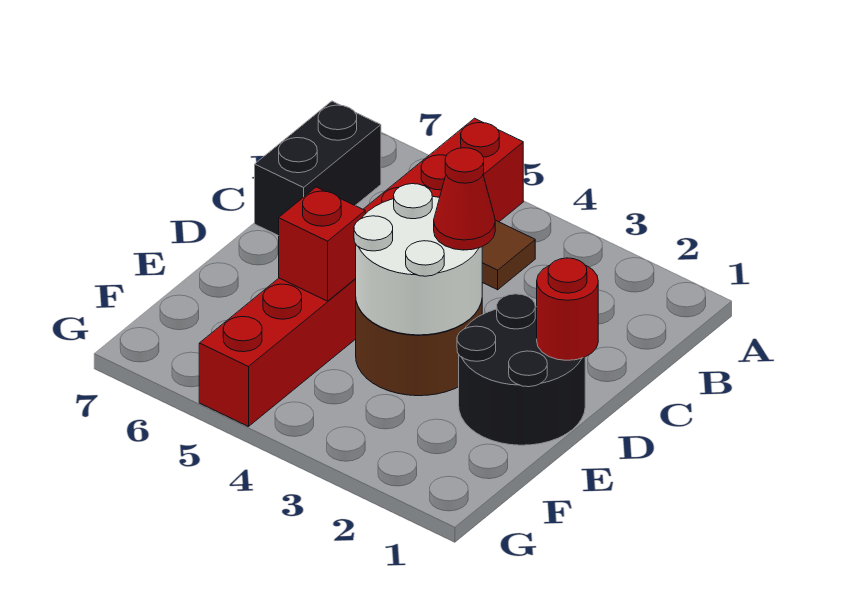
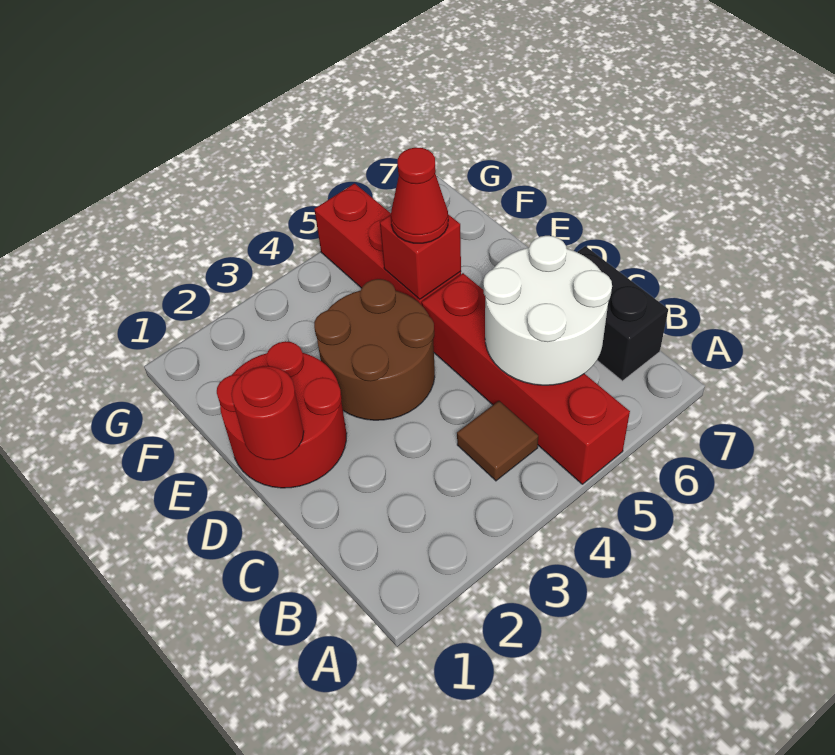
black 2x2 round brick [457,294,585,445] -> red 2x2 round brick [217,341,347,488]
white 2x2 round brick [354,184,482,335] -> white 2x2 round brick moved to [483,236,612,385]
red 1x1 cone [434,148,495,250] -> red 1x1 cone moved to [391,147,448,243]

